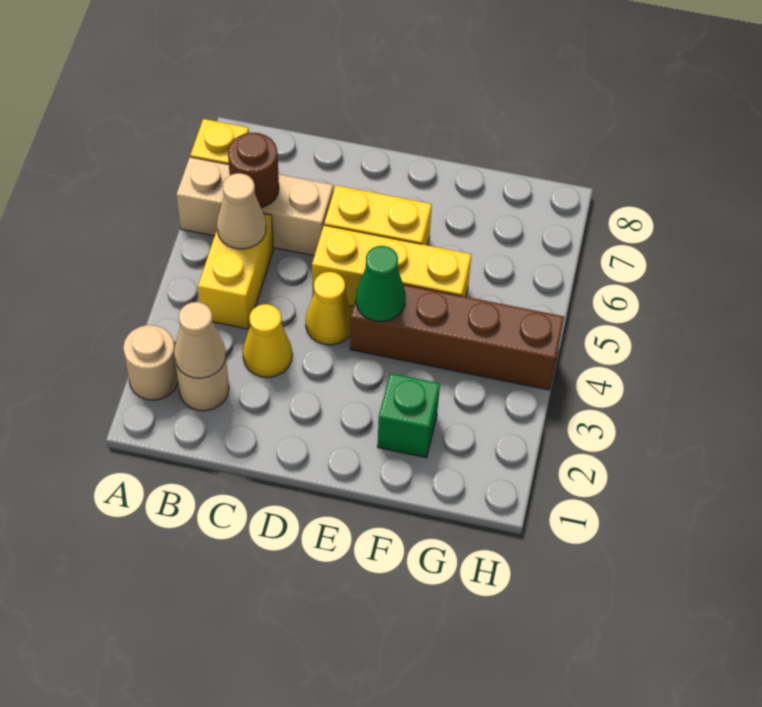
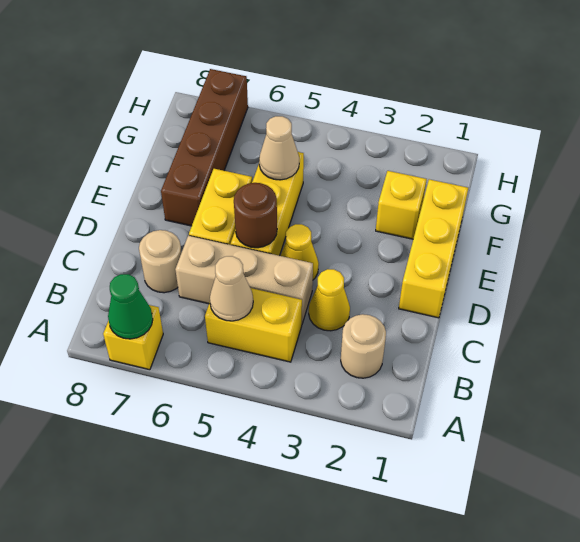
tan 1x1 round brick [123,325,178,400] -> tan 1x1 round brick moved to [139,230,182,293]
tan 1x3 brick [176,157,333,256] -> tan 1x3 brick turned to [175,236,313,324]
tan 1x1 cone [174,302,226,378] -> tan 1x1 cone moved to [259,116,299,180]
brown 1x1 round brick [228,133,279,208] -> brown 1x1 round brick moved to [234,183,277,248]
none -> yellow 1x3 brick [399,179,468,318]
brown 1x4 brick [350,284,564,390] -> brown 1x4 brick moved to [161,69,248,226]
green 1x1 cone [356,246,406,322] -> green 1x1 cone moved to [108,274,153,339]
green 1x1 brick [378,373,440,458] -> yellow 1x1 brick [376,171,427,239]

